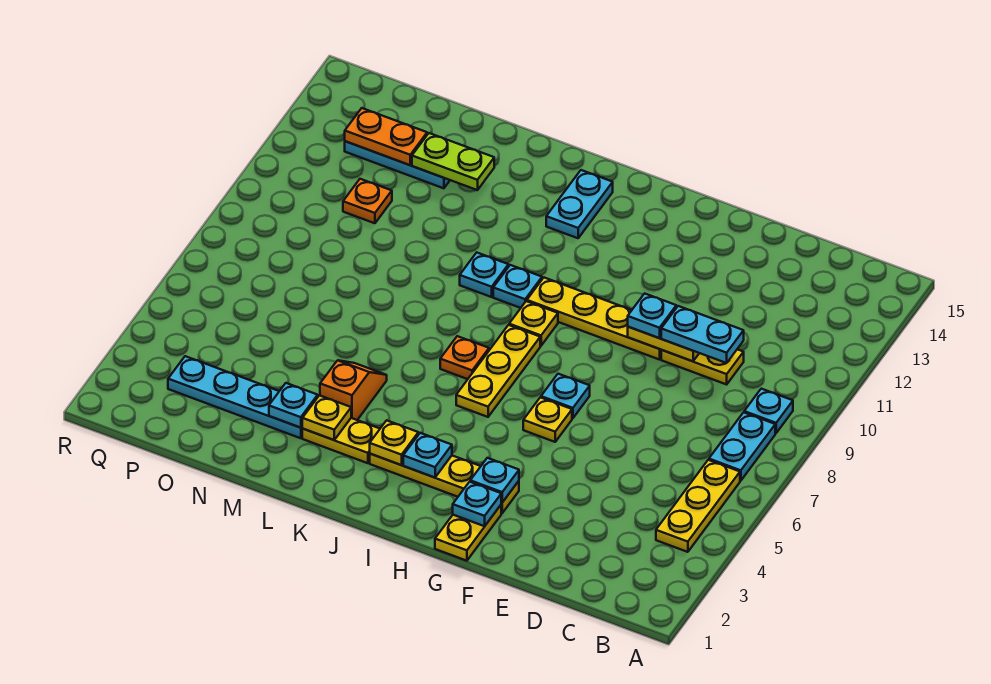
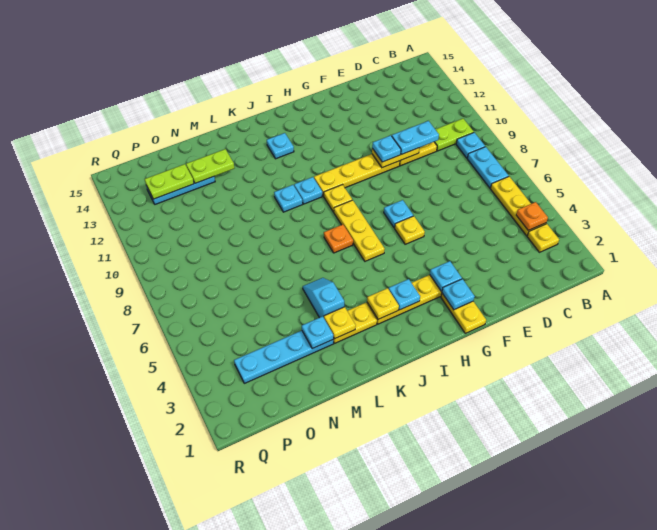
none -> yellow 1x1 plate [527,224,559,252]
none -> lime 1x2 plate [435,119,474,151]
cyan 1x2 plate [546,170,613,238] -> cyan 1x1 plate [267,133,294,159]
orange 1x2 slope [320,360,387,420] -> cyan 1x2 slope [303,278,344,318]
orange 1x1 plate [343,179,392,223] -> orange 1x1 plate moved to [516,202,548,230]
orange 1x2 plate [345,108,427,165] -> lime 1x2 plate [145,164,194,199]

